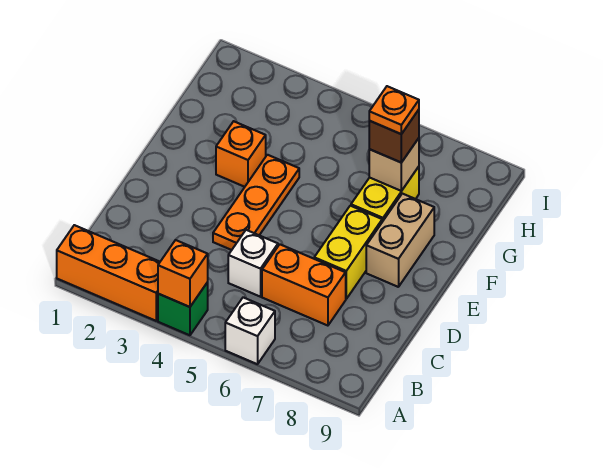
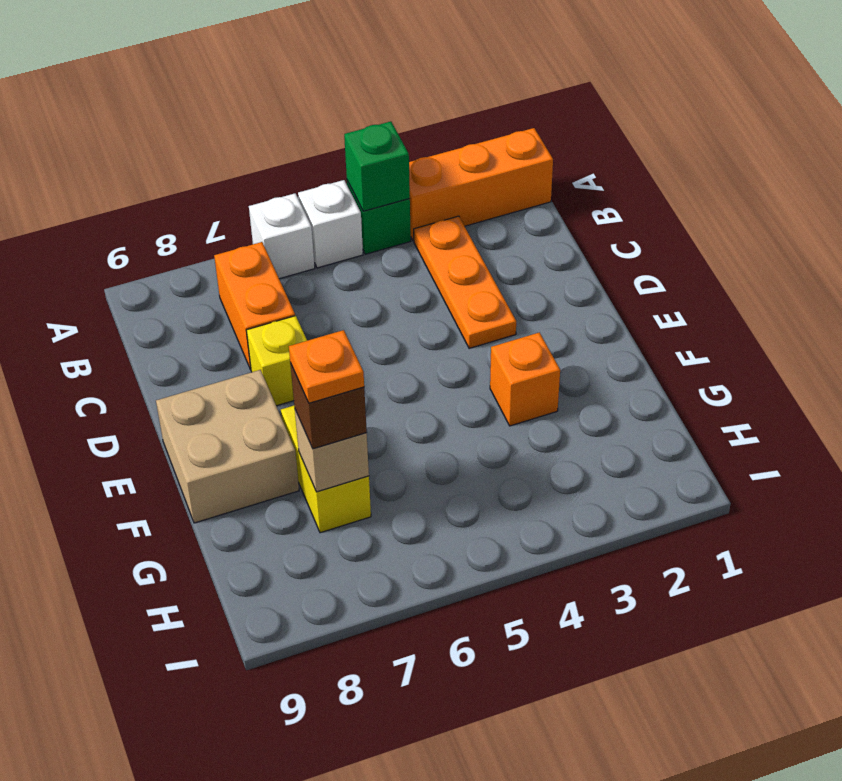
orange 1x1 brick [158,240,208,307] -> green 1x1 brick [344,121,410,211]
white 1x1 brick [228,230,278,297] -> white 1x1 brick moved to [298,180,363,268]
orange 1x2 brick [262,244,346,326] -> orange 1x2 brick turned to [214,242,295,369]
orange 1x3 plate [213,155,299,250] -> orange 1x3 plate moved to [414,216,516,348]
yellow 1x2 brick [314,206,382,299] -> yellow 1x1 brick [246,316,307,406]
tan 1x2 brick [366,194,434,287] -> tan 2x2 brick [156,370,299,523]

